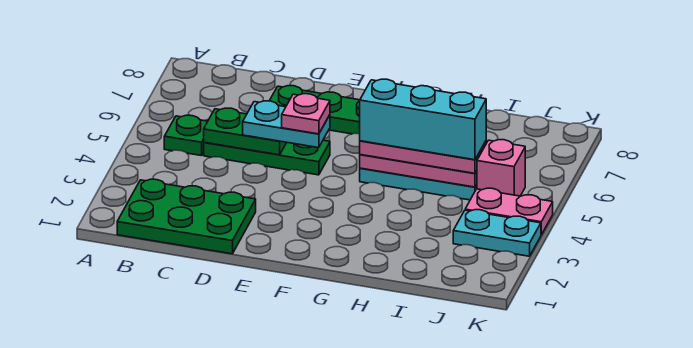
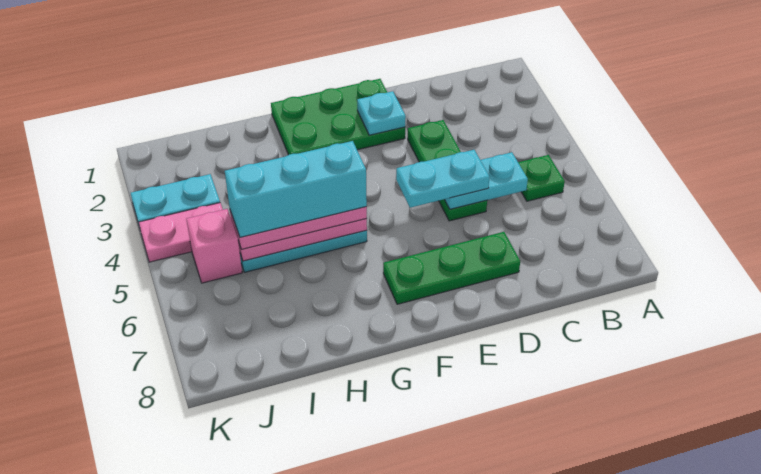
green 2x3 plate [117,179,256,254] -> green 2x3 plate moved to [271,79,405,155]
green 1x3 plate [204,140,330,175] -> green 1x3 plate turned to [408,120,487,221]
green 1x2 plate [204,108,287,155] -> cyan 1x2 plate [444,152,528,209]
none -> cyan 1x1 plate [357,91,406,135]
pink 1x1 plate [282,94,330,134] -> none

